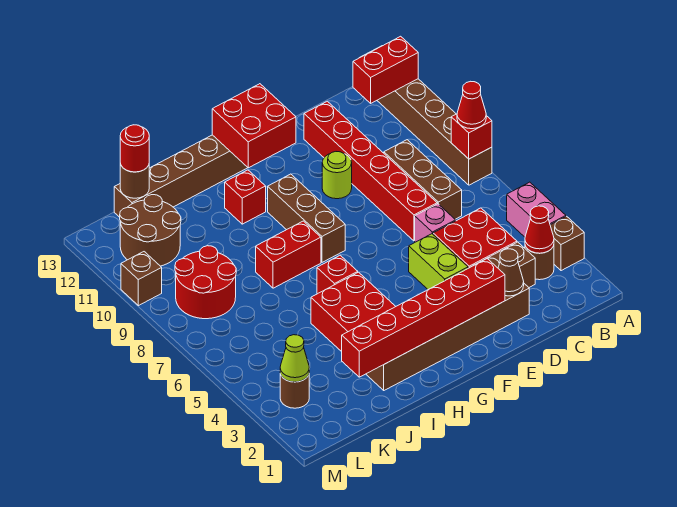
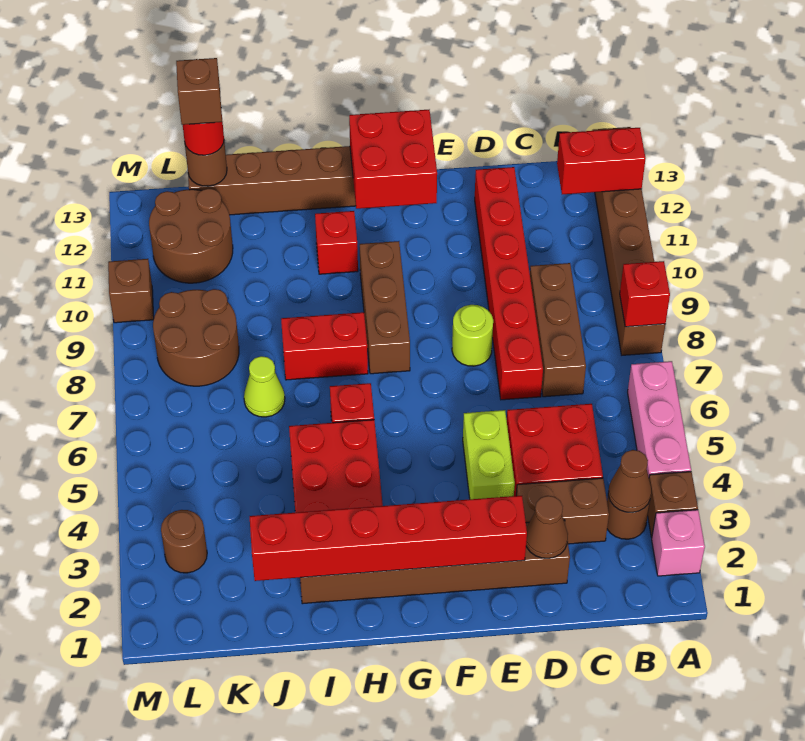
pink 1x2 brick [507,182,566,237] -> pink 1x3 brick [628,361,691,476]
red 1x1 cone [457,81,486,129] -> none
red 1x1 cone [525,206,554,253] -> brown 1x1 cone [608,450,651,513]
pink 1x1 brick [415,204,456,242] -> pink 1x1 brick moved to [652,510,705,576]
lime 1x1 round brick [322,152,352,199] -> lime 1x1 round brick moved to [452,305,493,366]
red 2x2 round brick [175,246,236,319] -> brown 2x2 round brick [153,289,239,386]
none -> brown 1x1 brick [176,58,222,125]
lime 1x1 cone [280,335,309,382] -> lime 1x1 cone moved to [244,356,285,417]

